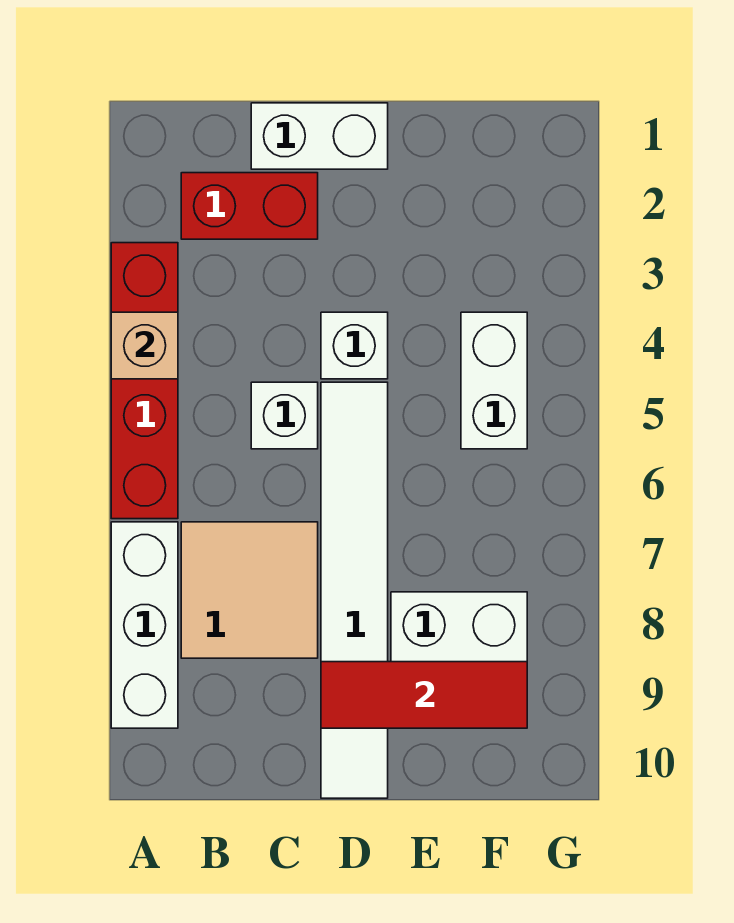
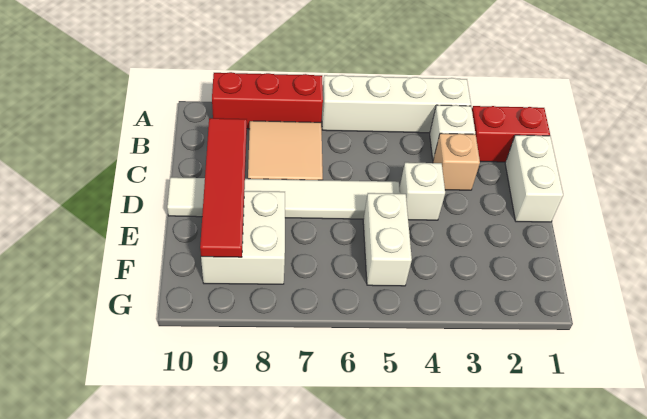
red 1x4 brick [111,243,178,519] -> white 1x4 brick [322,75,471,133]
tan 1x1 brick [111,312,178,379] -> tan 1x1 brick moved to [433,133,480,190]
white 1x3 brick [111,522,178,728] -> red 1x3 brick [212,72,323,129]
red 1x2 brick [181,173,318,239] -> red 1x2 brick turned to [472,106,550,162]
white 1x1 brick [251,382,318,449] -> white 1x1 brick moved to [430,105,475,159]
red 1x3 tile [321,662,527,728] -> red 1x4 tile [200,118,247,257]
white 1x2 brick [461,312,527,449] -> white 1x2 brick turned to [363,193,412,286]

